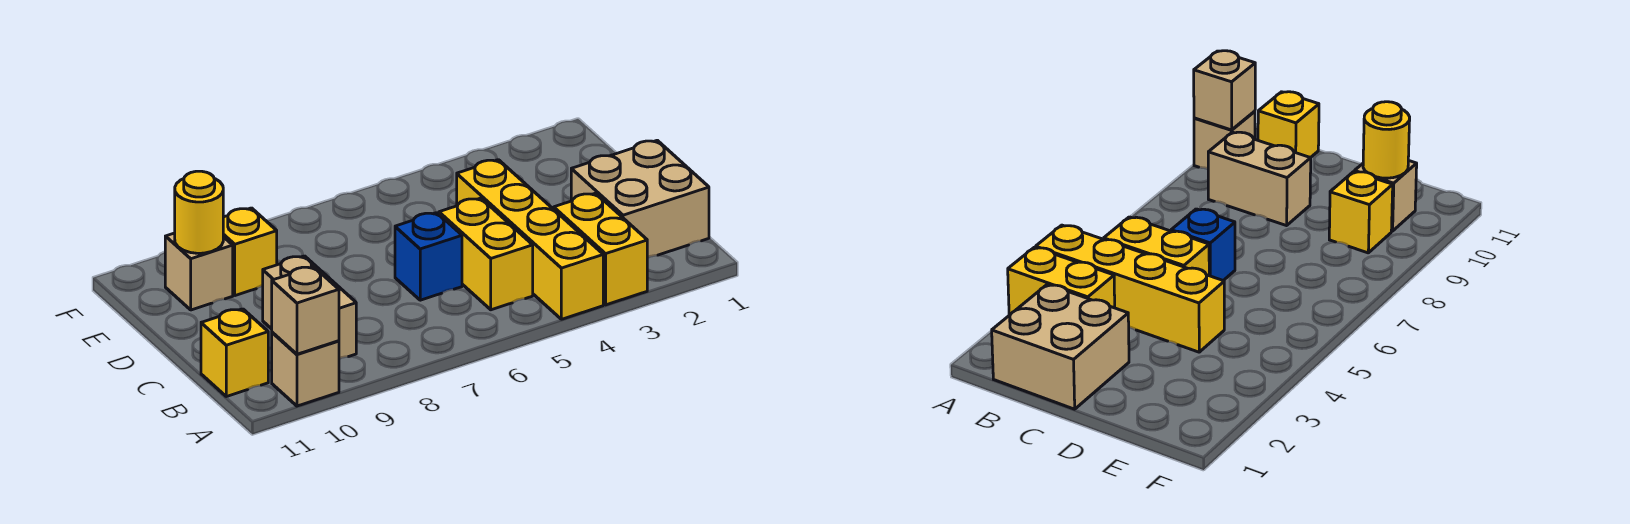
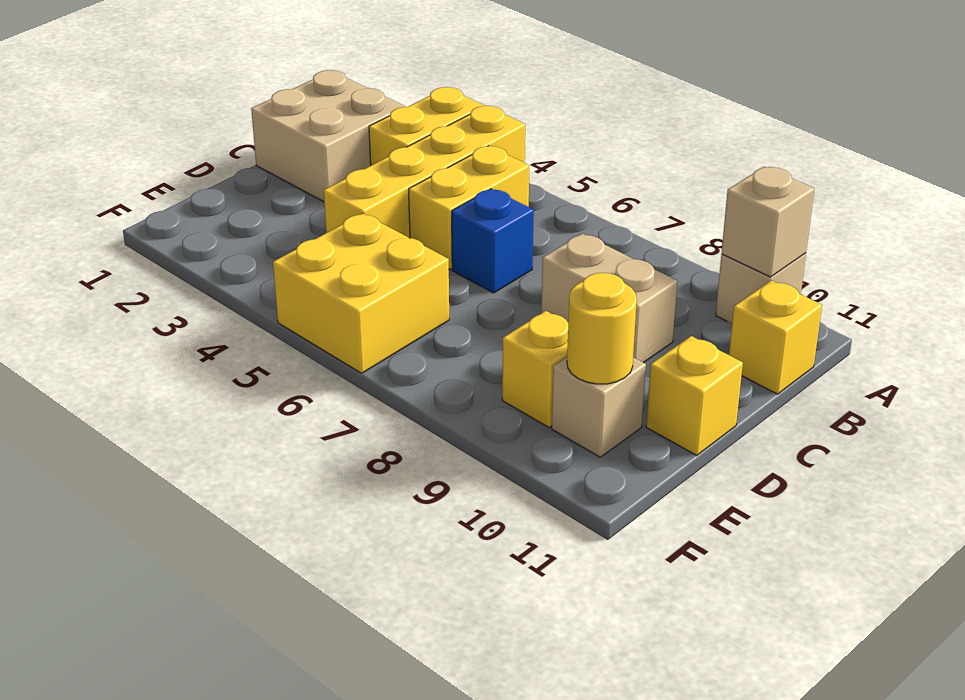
tan 1x2 brick [263,256,356,359] -> tan 1x2 brick turned to [541,234,678,363]
none -> yellow 1x1 brick [646,336,743,455]
none -> yellow 2x2 brick [273,214,449,373]

